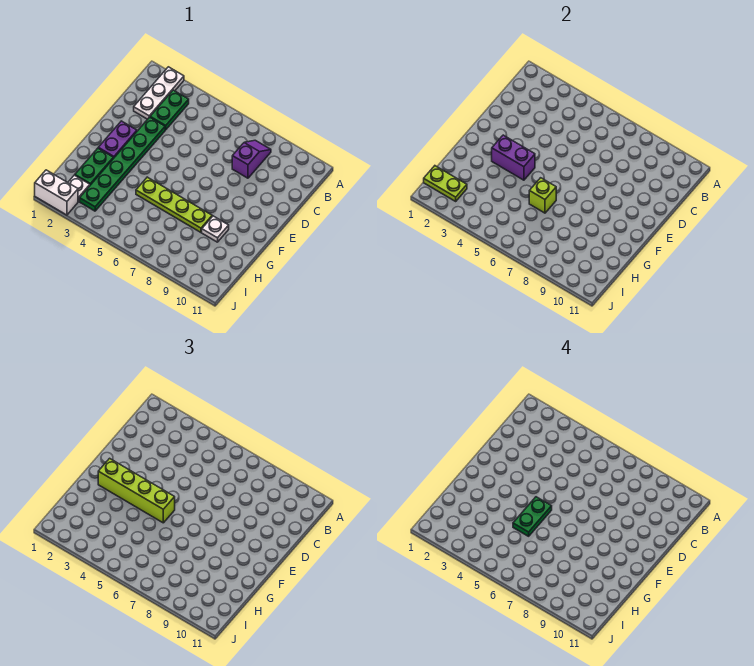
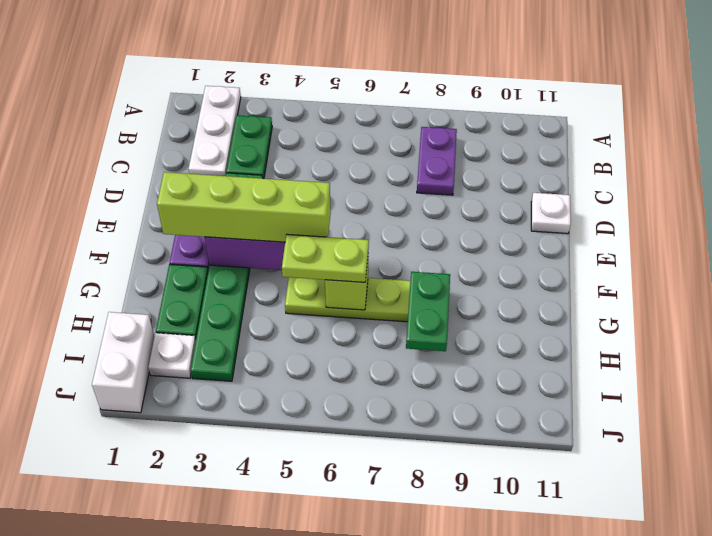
purple 1x2 slope [232,140,271,178] -> purple 1x2 plate [417,127,457,195]
green 1x2 plate [513,497,552,536] -> green 1x2 plate moved to [406,272,450,351]
white 1x1 plate [202,216,229,242] -> white 1x1 plate moved to [531,193,571,234]
lime 1x2 plate [424,166,467,201] -> lime 1x2 plate moved to [282,234,369,282]
white 1x2 brick [35,170,78,215] -> white 1x2 brick turned to [92,312,154,413]

